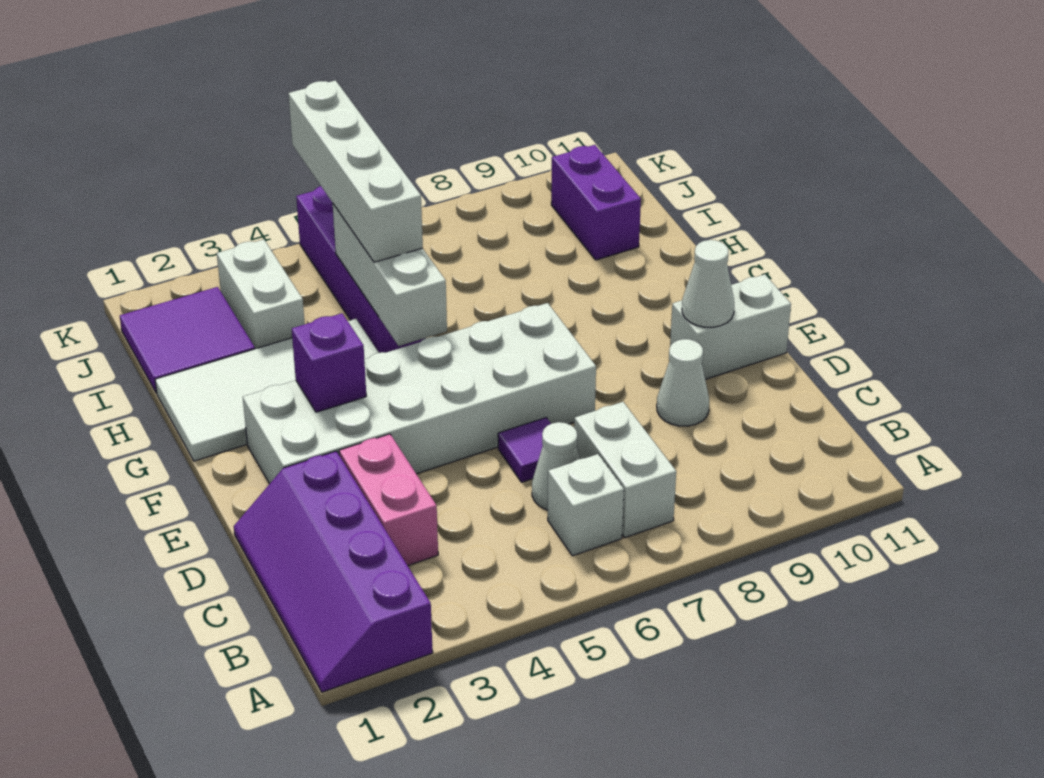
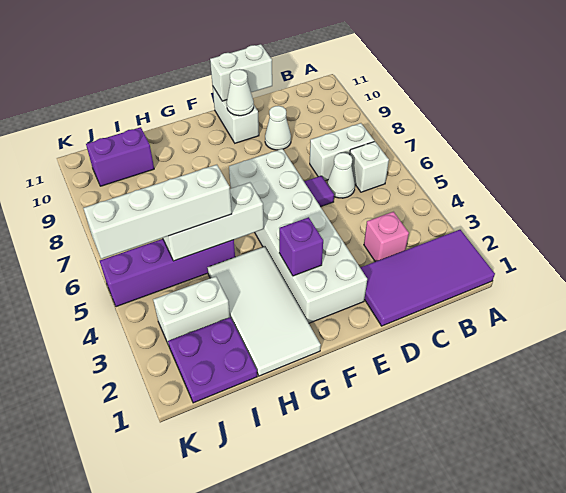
purple 2x4 slope [234,451,433,692] -> purple 2x4 tile [360,230,495,326]
pink 1x2 brick [339,434,438,566] -> pink 1x1 brick [364,212,409,262]
none -> white 1x2 brick [210,44,272,101]
purple 2x2 tile [120,287,255,393] -> purple 2x2 plate [168,317,257,403]

